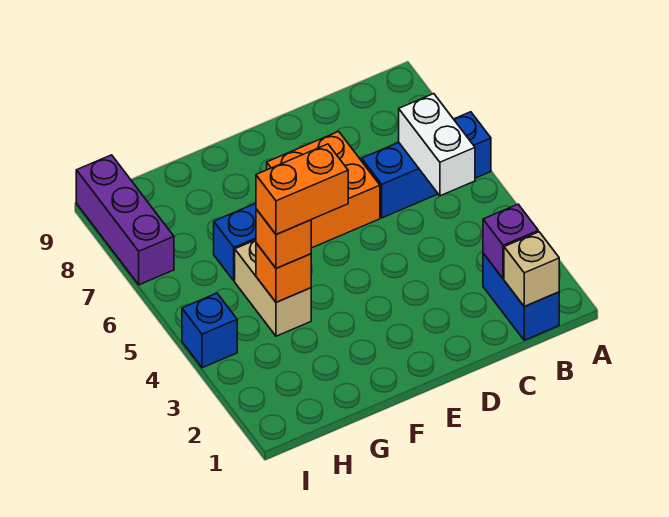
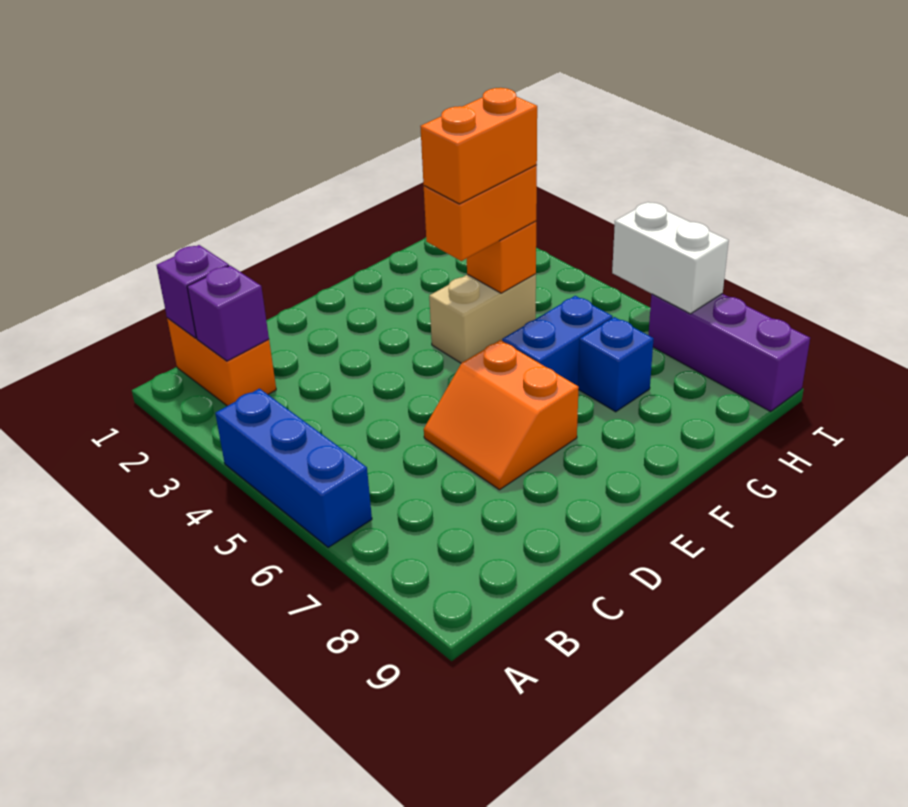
blue 1x3 brick [362,112,491,218] -> blue 1x3 brick turned to [215,389,372,547]
blue 1x2 brick [483,253,559,340] -> orange 1x2 brick [167,318,276,406]
tan 1x1 brick [504,232,559,306] -> purple 1x1 brick [156,245,229,338]
white 1x2 brick [399,94,475,196] -> white 1x2 brick moved to [612,202,729,314]
orange 2x2 brick [267,131,380,248] -> orange 2x2 slope [424,340,579,490]
tan 1x2 brick [235,240,311,336] -> tan 1x2 brick turned to [429,274,536,363]
orange 1x1 brick [256,209,311,268] -> orange 1x2 brick [424,165,537,261]
blue 1x1 brick [182,293,237,368] -> blue 1x1 brick moved to [578,317,654,412]

